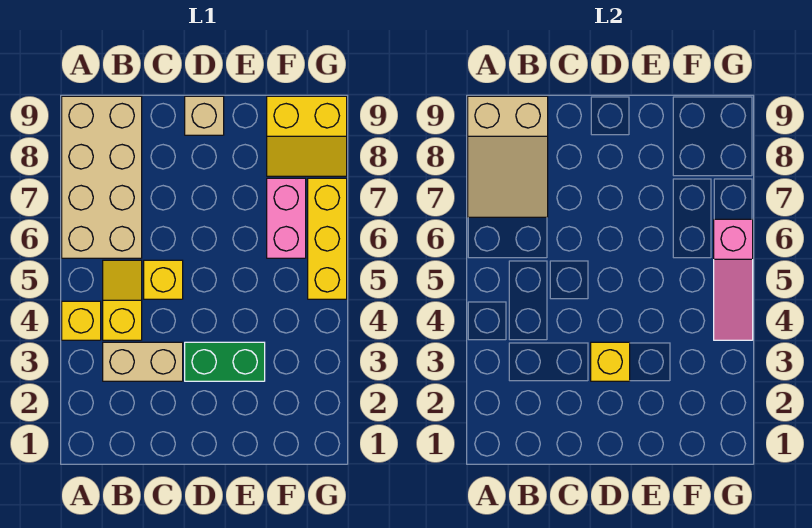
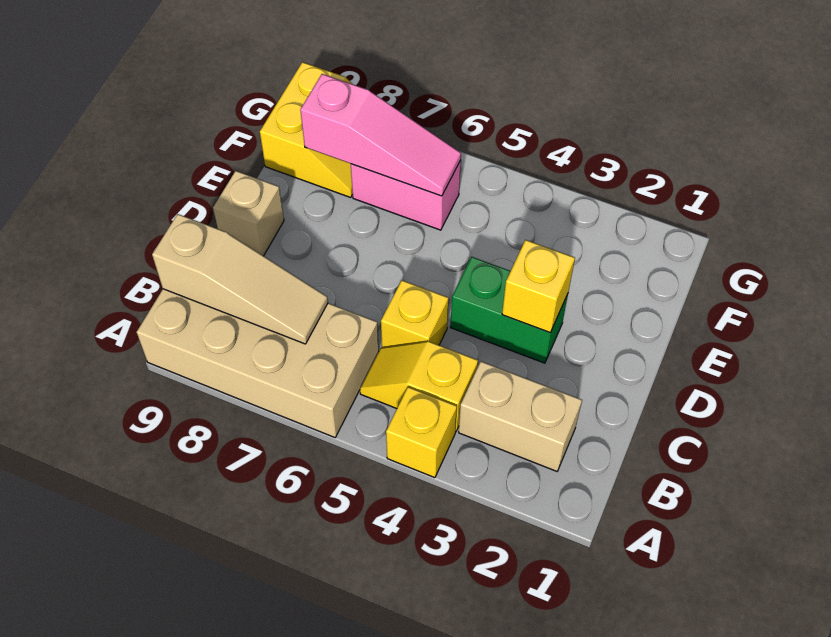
tan 2x3 slope [468,96,548,217] -> tan 1x3 slope [152,214,328,344]
tan 1x2 brick [103,342,183,381] -> tan 1x2 brick turned to [459,361,582,471]
green 1x2 brick [185,342,265,381] -> green 1x2 brick turned to [450,257,568,363]
pink 1x3 slope [714,219,753,340] -> pink 1x3 slope moved to [300,74,461,196]
yellow 1x3 brick [308,178,347,299] -> none

